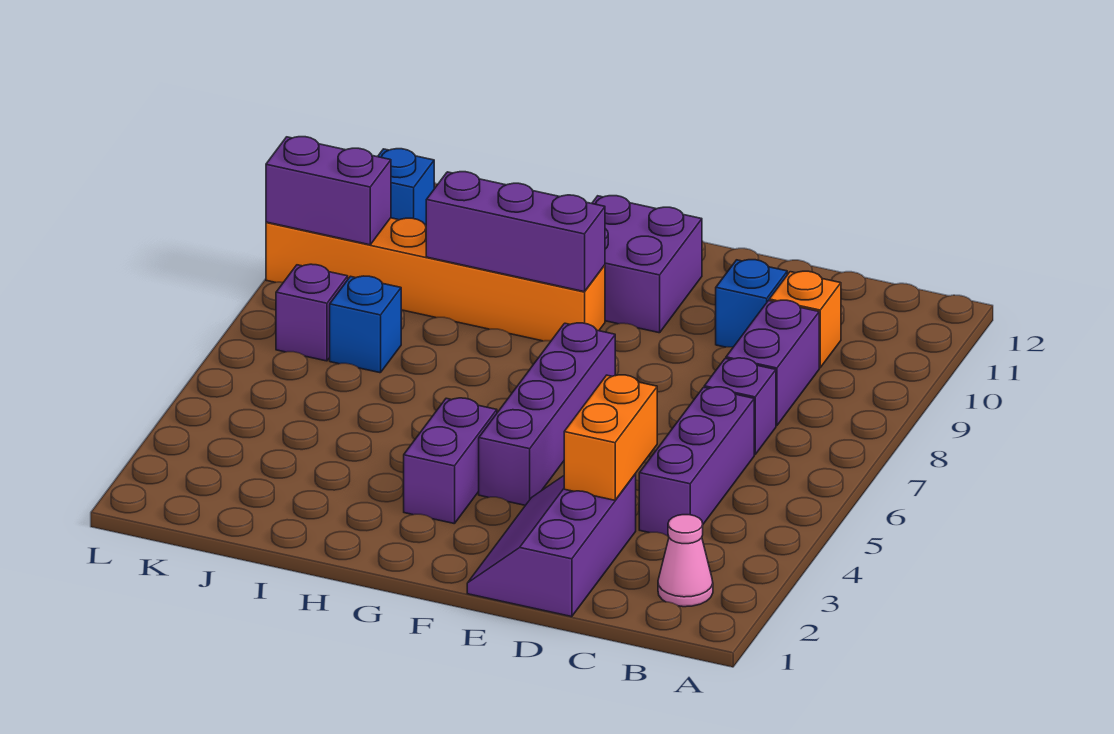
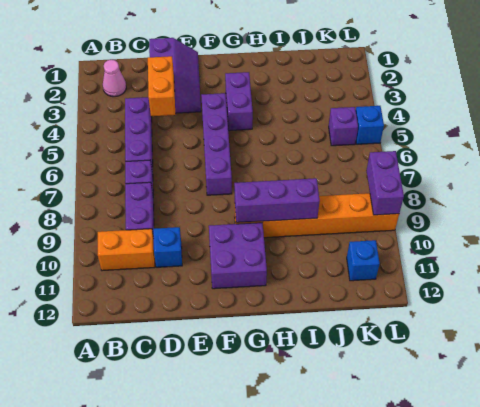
orange 1x1 brick [769,271,841,368] -> orange 1x2 brick [98,229,155,271]
blue 1x1 brick [330,276,401,373] -> blue 1x1 brick moved to [356,106,384,144]
purple 1x1 brick [276,264,348,361] -> purple 1x1 brick moved to [329,107,358,146]
purple 1x2 brick [266,137,391,245] -> purple 1x2 brick turned to [366,151,404,215]

